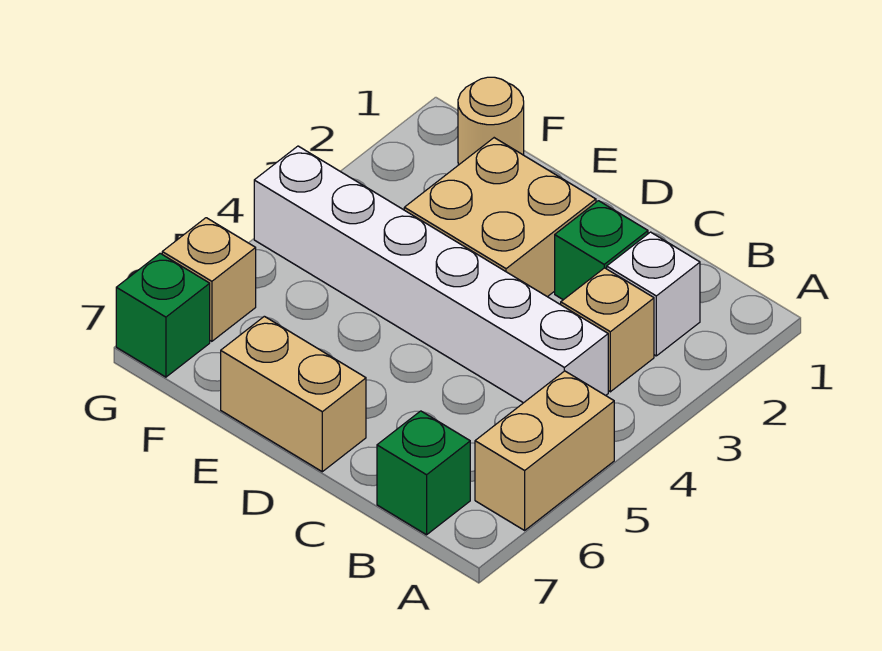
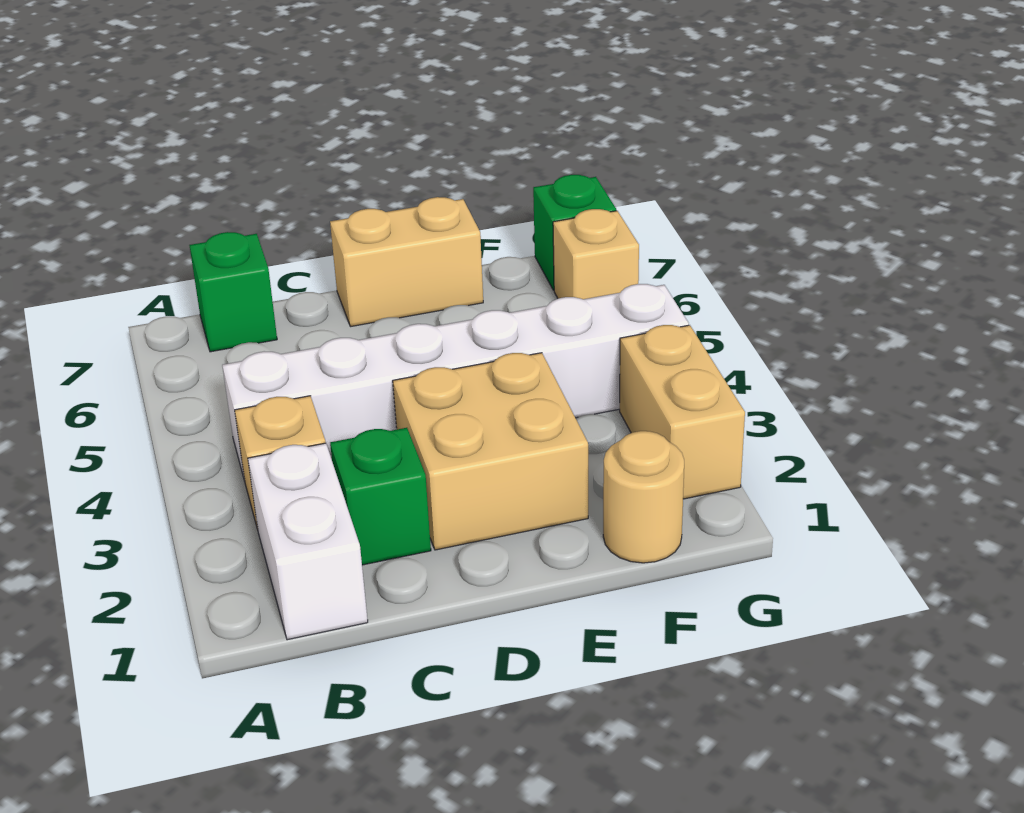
tan 1x2 brick [475,371,614,530] -> tan 1x2 brick moved to [620,325,745,499]
white 1x1 brick [607,232,700,356] -> white 1x2 brick [248,443,368,640]

